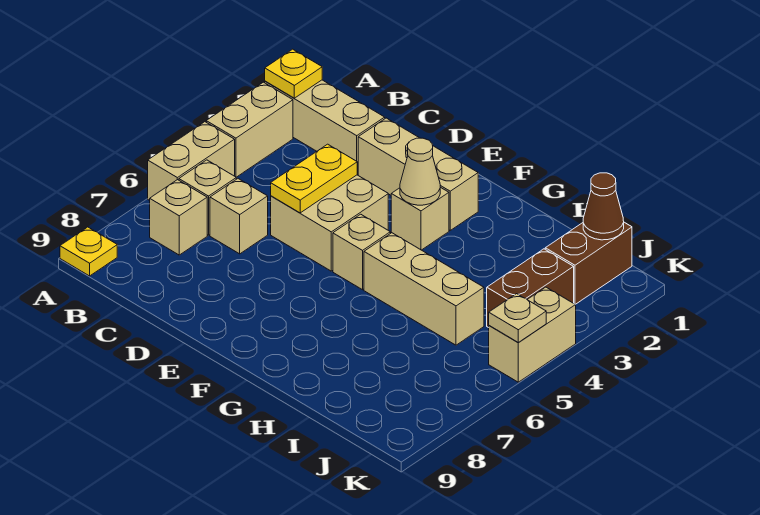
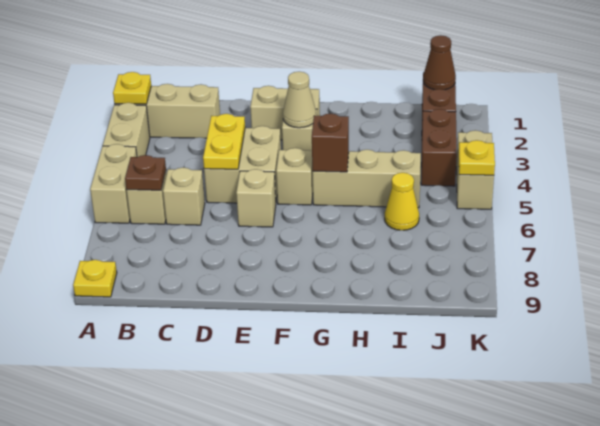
none -> brown 1x1 plate [125,155,166,190]
tan 1x1 brick [150,180,207,255] -> tan 1x1 brick moved to [236,169,276,227]
tan 1x3 brick [358,118,478,230] -> tan 1x2 brick [250,86,320,140]
none -> brown 1x1 brick [312,114,349,172]
none -> yellow 1x1 cone [385,173,419,230]
tan 1x1 plate [489,294,546,343] -> yellow 1x1 plate [459,140,495,175]

